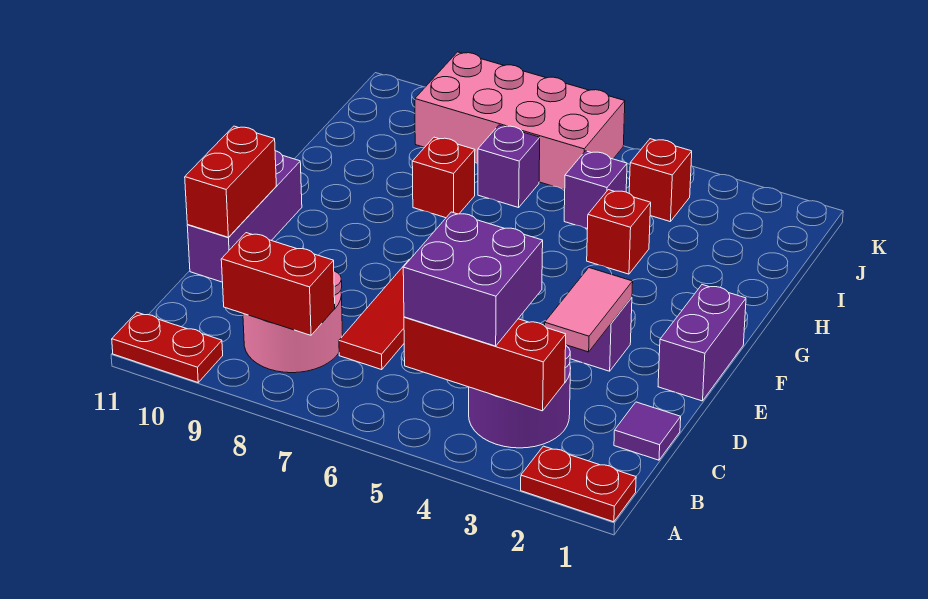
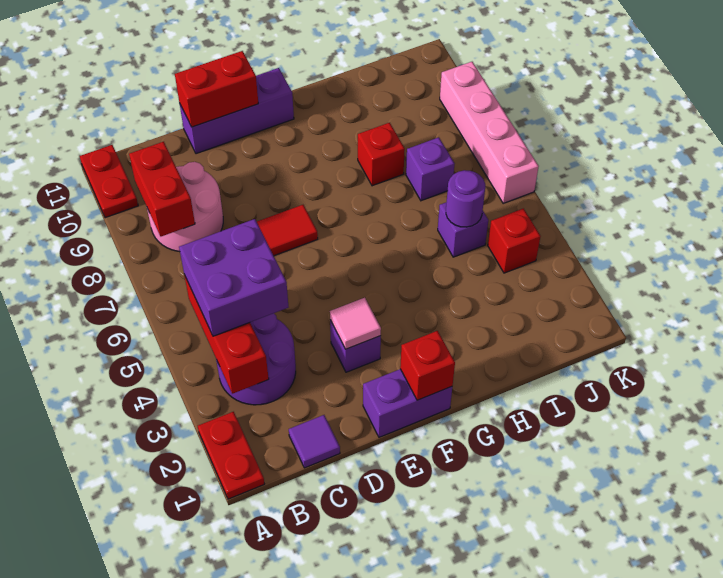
pink 1x2 tile [545,268,633,352] -> pink 1x1 tile [330,298,381,349]
red 1x1 brick [587,190,651,274] -> red 1x1 brick moved to [400,331,455,400]
none -> purple 1x1 round brick [446,170,485,227]
pink 2x4 brick [415,52,625,190] -> pink 1x4 brick [440,62,539,203]

